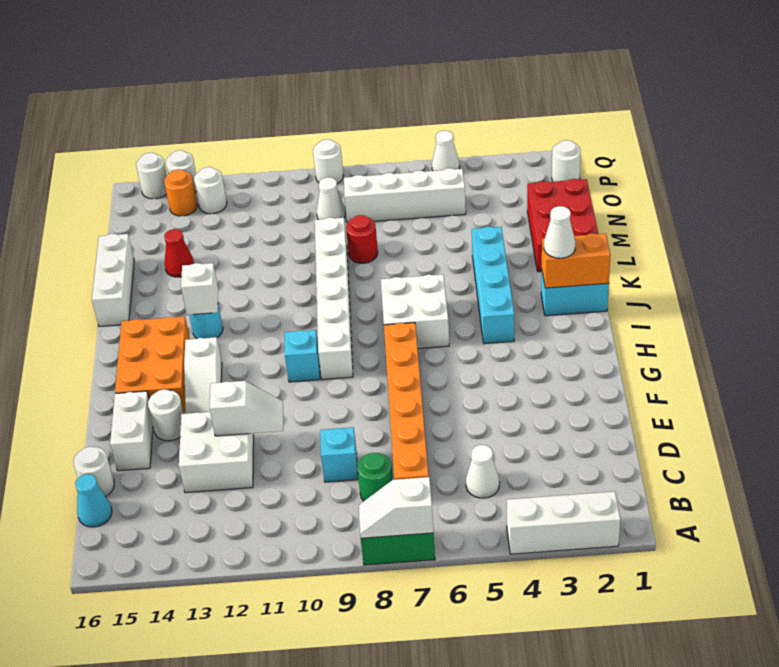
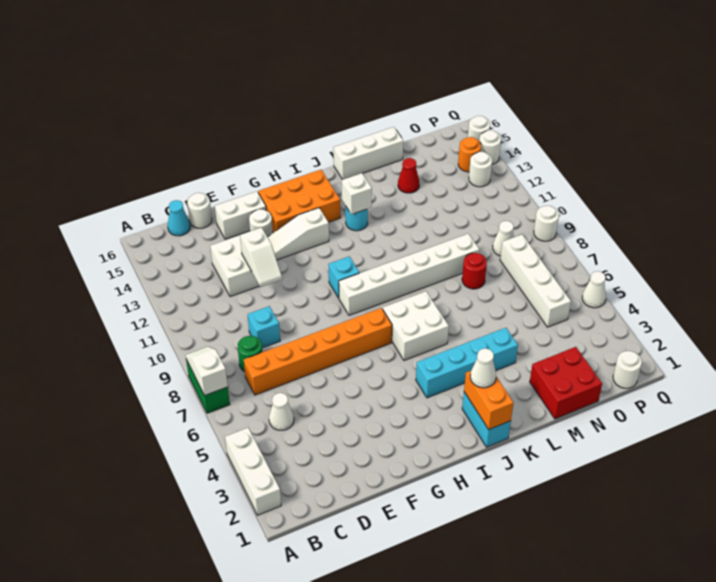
red 2x3 brick [527,179,598,272] -> red 2x2 brick [530,347,602,419]

